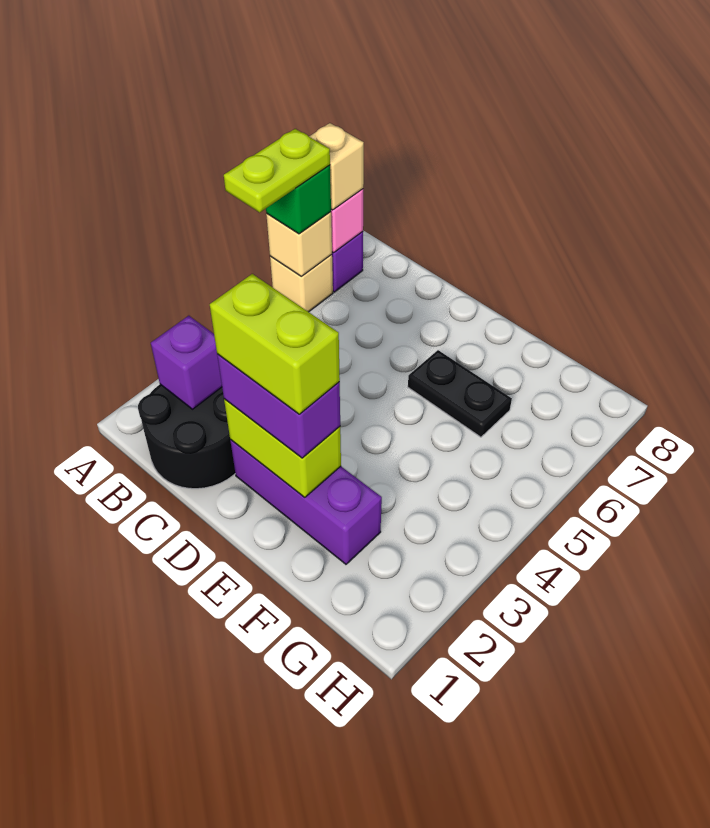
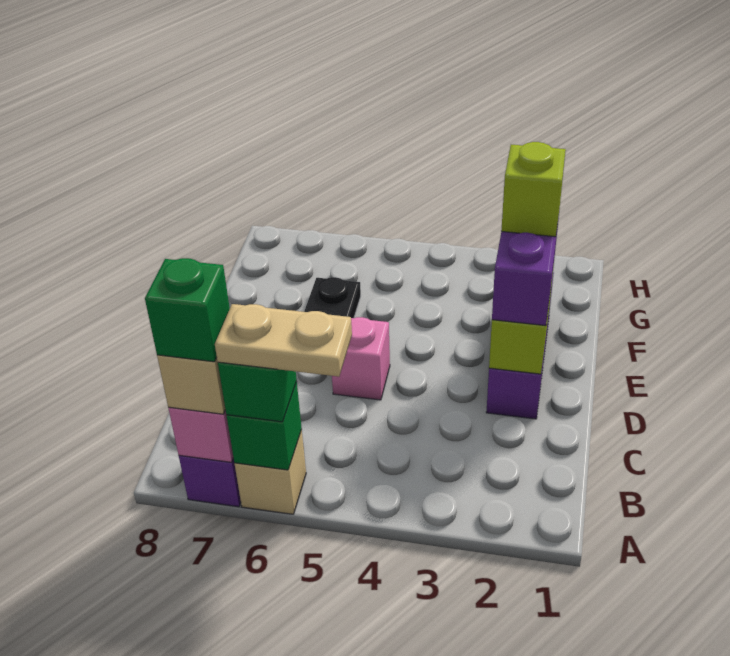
lime 1x2 plate [224,129,330,212] -> tan 1x2 plate [215,304,352,377]
tan 1x1 brick [266,212,332,277] -> green 1x1 brick [226,382,302,470]
none -> green 1x1 brick [145,258,230,362]
black 2x2 round brick [138,384,235,489] -> none
purple 1x1 brick [151,316,222,409] -> none
lime 1x2 brick [210,274,340,414] -> lime 1x1 brick [501,142,566,237]
none -> pink 1x1 brick [332,317,390,400]

